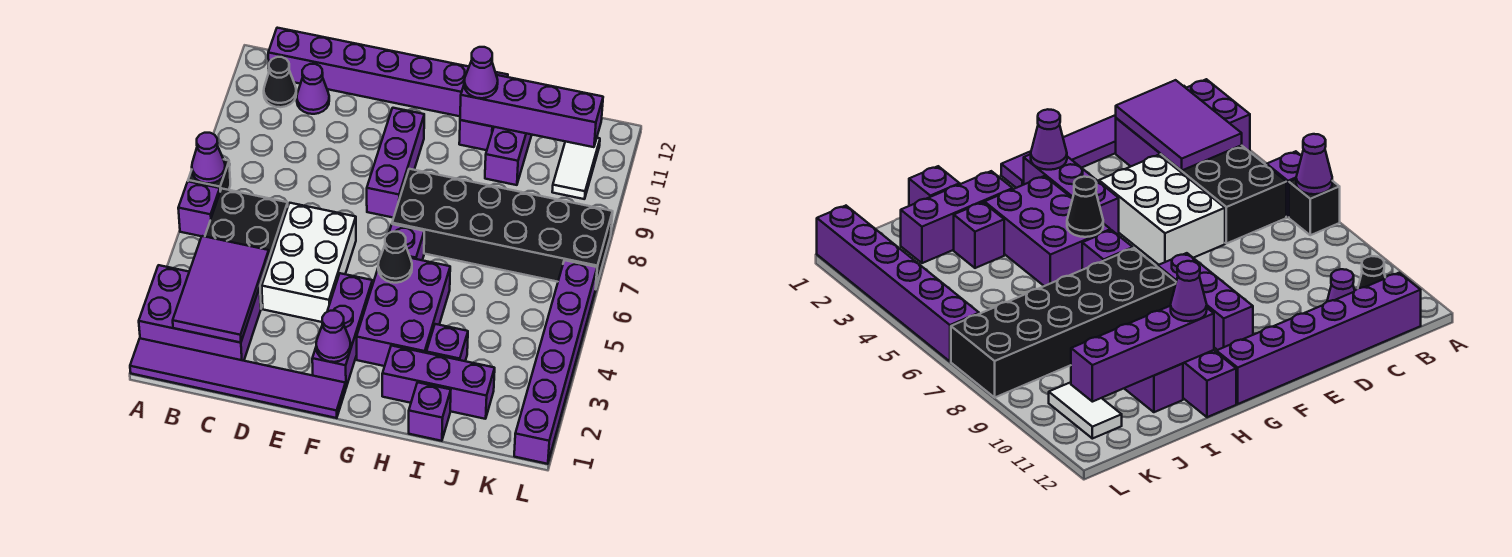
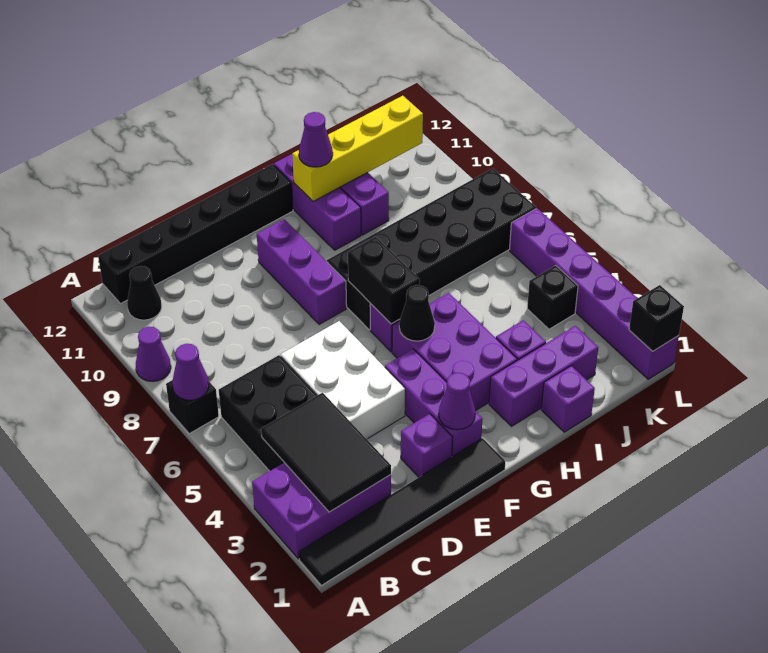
purple 1x6 tile [130,338,346,418] -> black 1x6 tile [299,438,505,585]
purple 1x1 brick [178,182,220,237] -> purple 1x1 brick moved to [401,414,452,477]
purple 2x3 tile [173,236,269,343] -> black 2x3 tile [261,393,391,512]
purple 1x6 brick [268,28,469,116] -> black 1x6 brick [98,164,293,304]
purple 1x1 cone [297,64,329,114] -> purple 1x1 cone moved to [136,327,171,382]
none -> black 1x2 brick [348,237,420,324]
purple 1x2 brick [459,72,508,150] -> purple 1x3 brick [274,154,361,250]
purple 1x4 brick [460,75,603,147] -> yellow 1x4 brick [292,96,423,201]
none -> black 1x1 brick [527,265,578,329]
white 1x2 tile [552,138,600,199] -> none
none -> black 1x1 brick [629,285,684,351]

